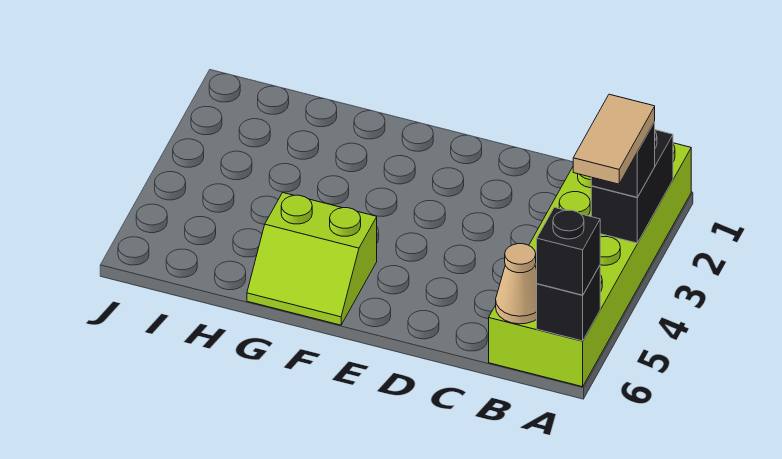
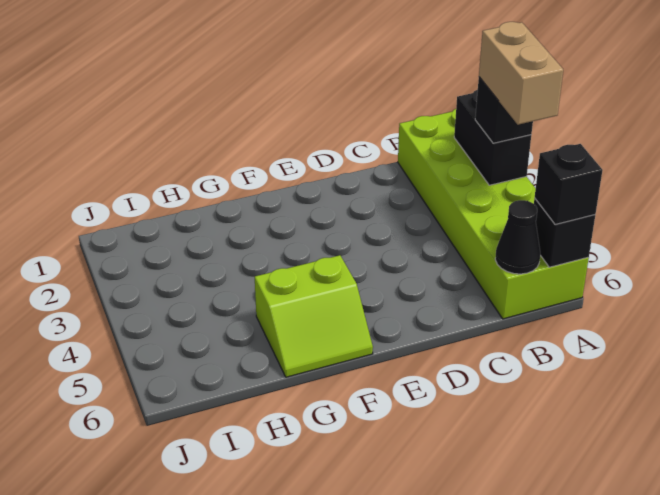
tan 1x2 tile [573,94,655,184] -> tan 1x2 brick [479,22,563,125]
tan 1x1 cone [496,244,537,324] -> black 1x1 cone [495,200,540,274]

